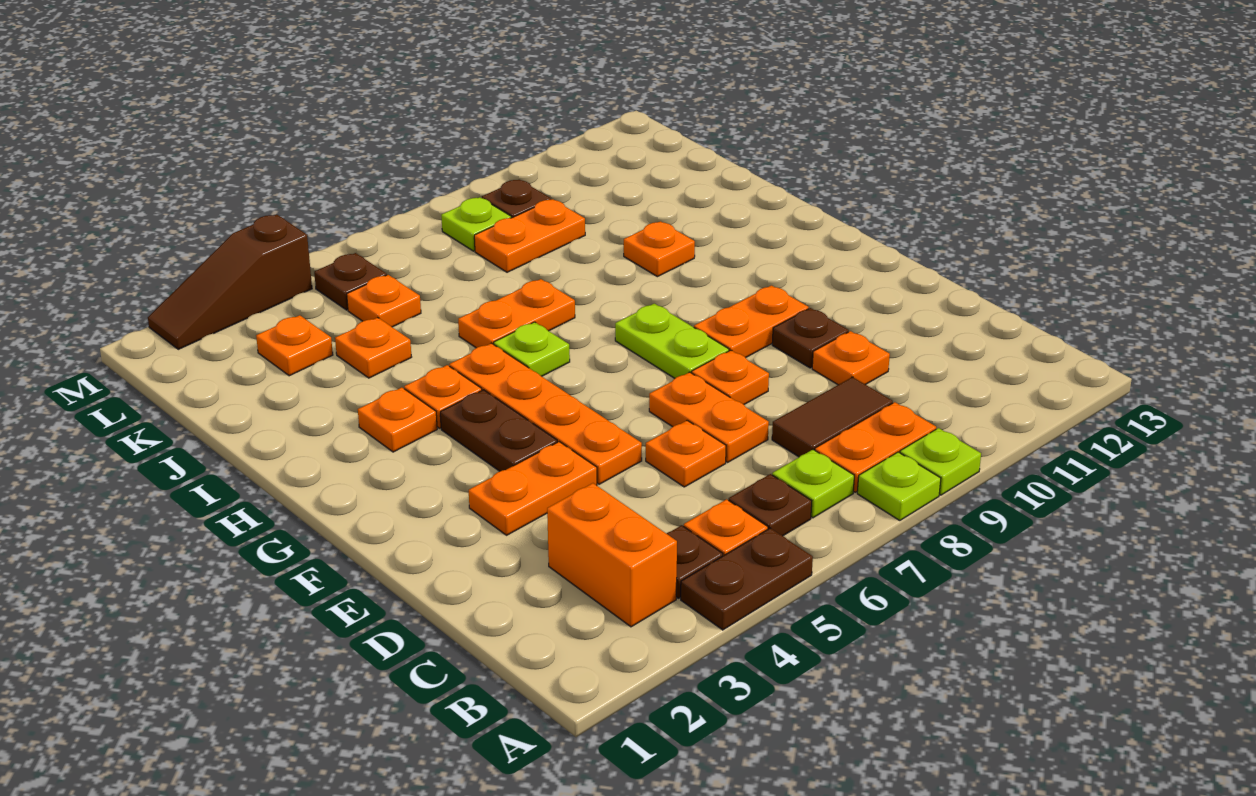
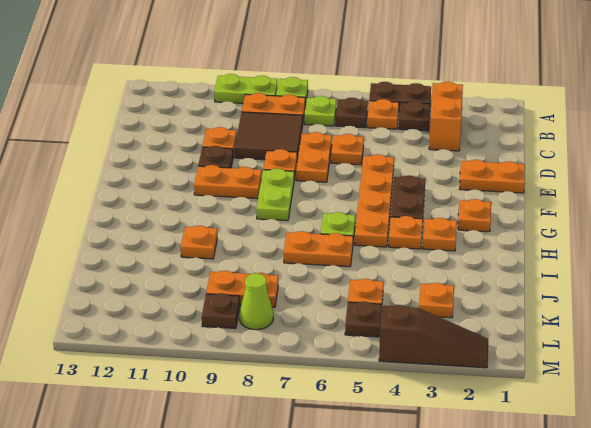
lime 1x1 plate [900,428,981,495] -> lime 1x2 plate [214,74,277,103]
brown 1x2 tile [772,377,893,457] -> brown 2x2 tile [235,112,303,160]
orange 1x2 plate [469,442,597,535] -> orange 1x2 plate moved to [460,159,525,193]
orange 1x1 plate [335,318,411,378] -> orange 1x1 plate moved to [458,199,491,232]
lime 1x1 plate [441,197,511,251] -> lime 1x1 cone [240,273,273,330]

